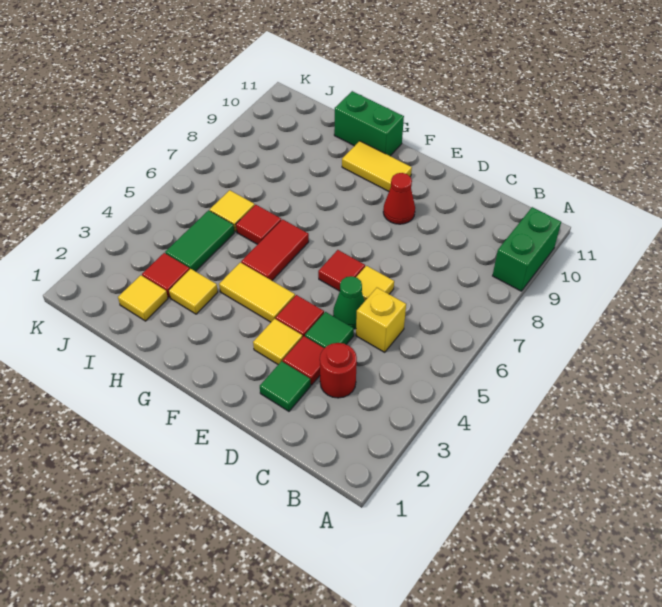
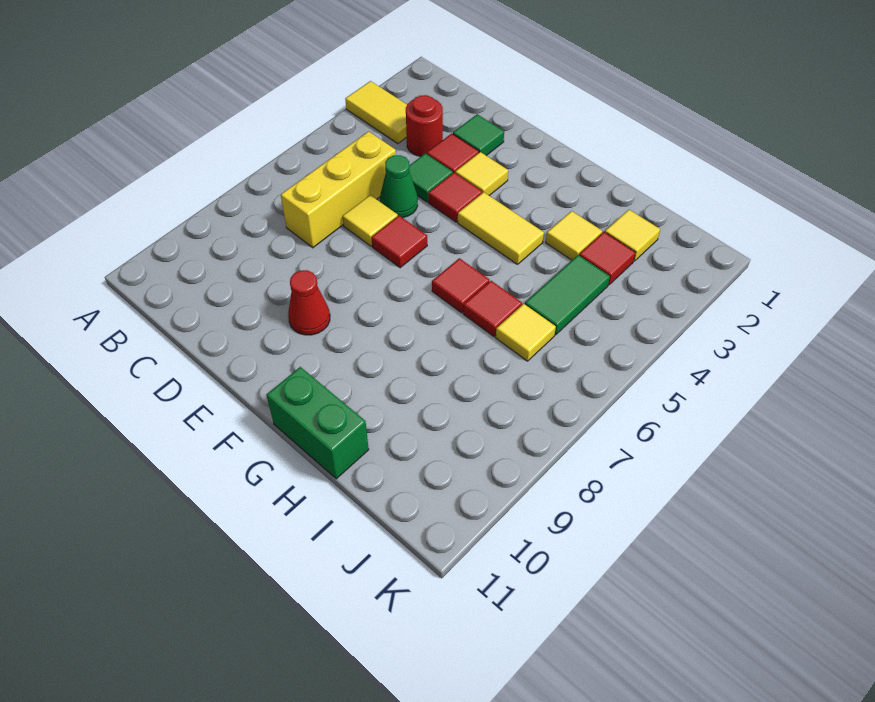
green 1x2 brick [493,207,561,291] -> none
yellow 1x1 brick [356,288,406,352] -> yellow 1x3 brick [281,131,396,248]
yellow 1x2 tile [342,141,412,191] -> yellow 1x2 tile moved to [345,81,407,144]
red 1x2 tile [241,219,309,280] -> red 1x1 tile [432,258,489,313]

